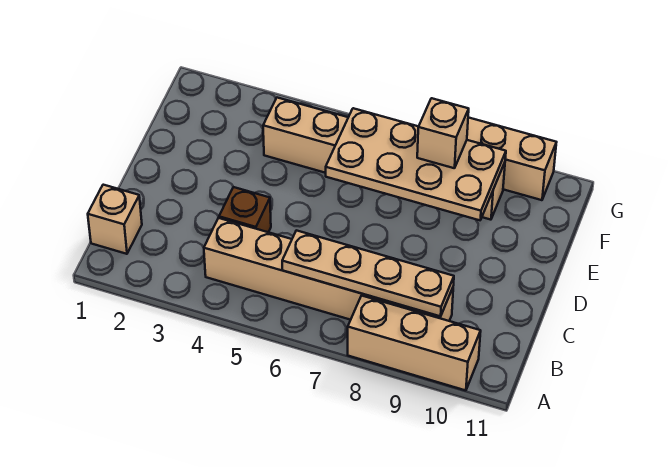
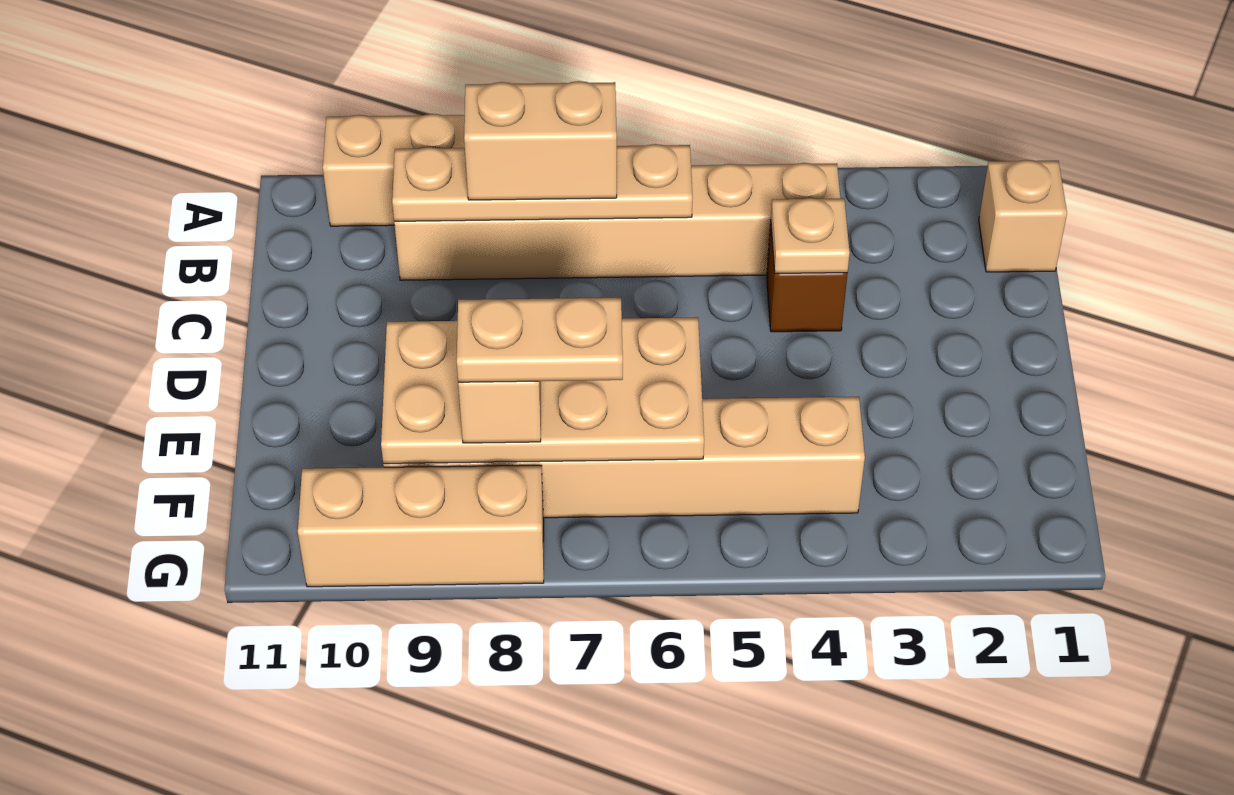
none -> tan 1x2 brick [464,81,617,200]
none -> tan 1x1 plate [771,198,850,274]
none -> tan 1x2 plate [457,298,623,382]

